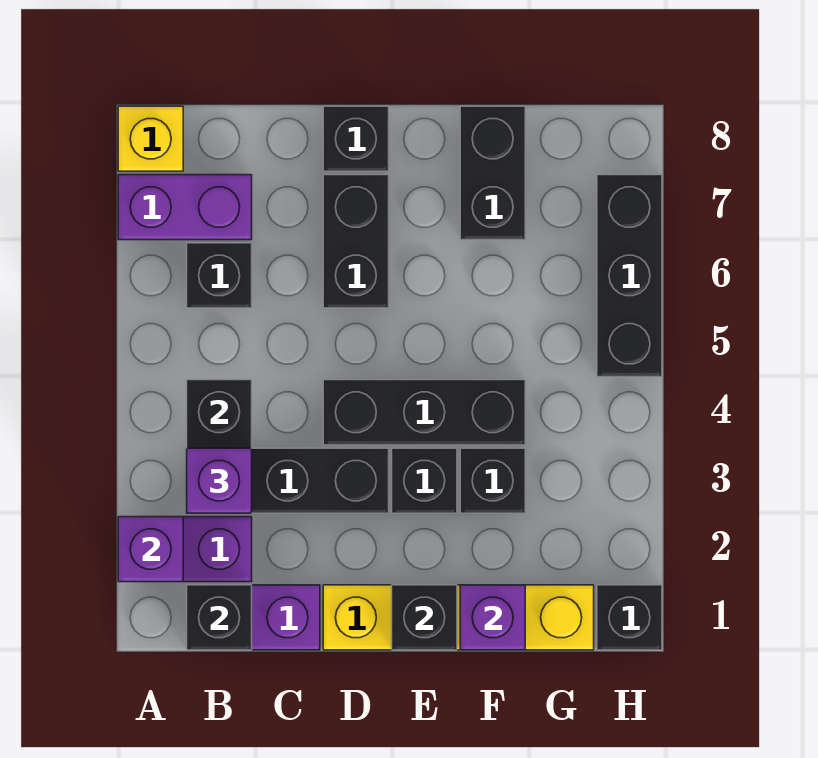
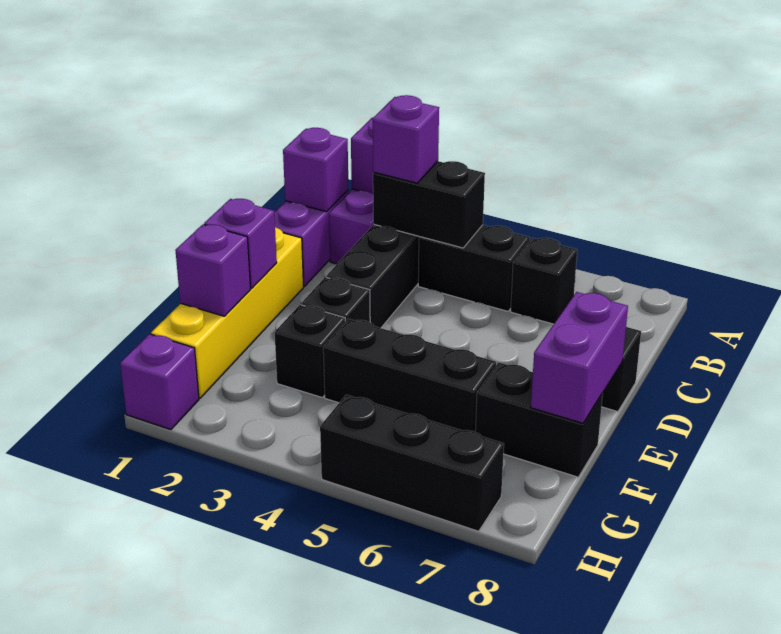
purple 1x2 brick [118,175,252,240] -> purple 1x2 brick moved to [531,292,628,423]
yellow 1x1 brick [118,106,183,171] -> none
black 1x1 brick [187,585,252,650] -> purple 1x1 brick [283,128,348,212]
black 1x3 brick [323,380,525,445] -> black 1x3 brick turned to [323,319,496,432]
black 1x2 brick [323,175,389,308] -> black 1x2 brick moved to [418,225,530,311]
black 1x1 brick [392,585,457,650] -> purple 1x1 brick [204,199,277,288]
black 1x1 brick [597,585,662,650] -> purple 1x1 brick [120,334,199,429]

